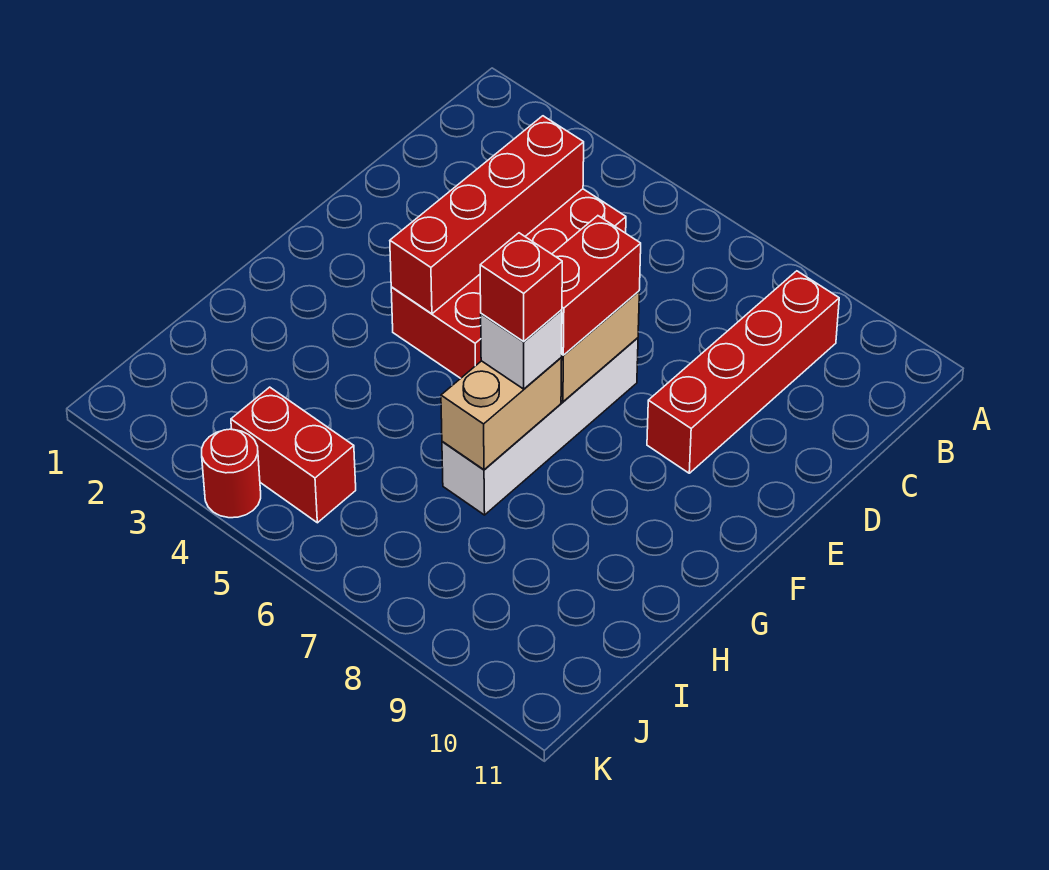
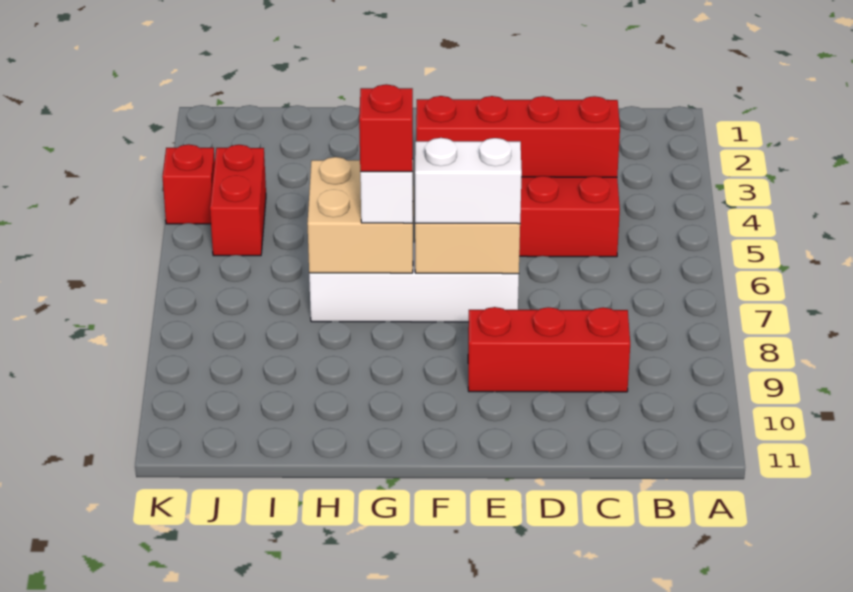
red 1x4 brick [647,271,839,473] -> red 1x3 brick [468,307,630,392]
red 1x2 brick [552,216,641,355] -> white 1x2 brick [415,138,522,224]
tan 1x2 brick [441,358,562,470] -> tan 2x2 brick [307,157,414,273]
red 1x1 round brick [202,429,261,518] -> red 1x1 brick [162,144,215,224]

